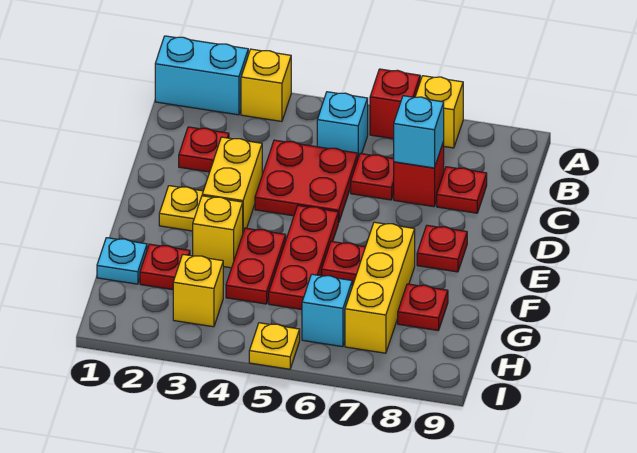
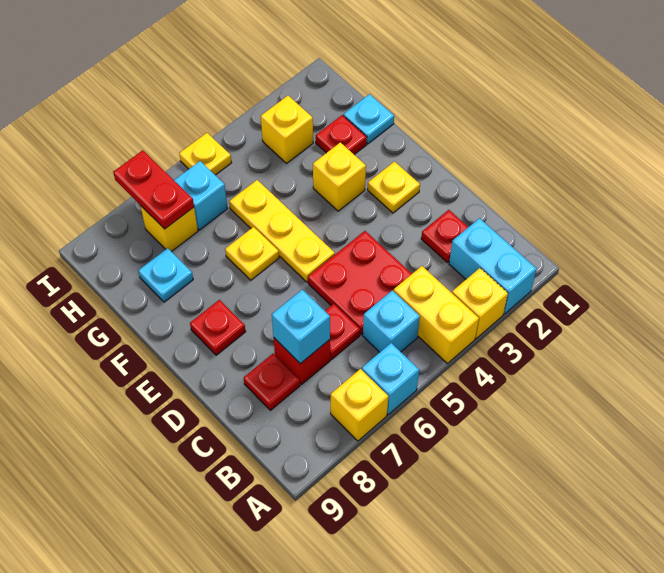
cyan 1x2 brick [155,36,248,115] -> cyan 1x2 brick turned to [449,218,537,314]
red 1x1 brick [370,69,420,139] -> cyan 1x1 brick [362,343,419,415]
yellow 1x2 brick [202,137,262,232] -> yellow 1x2 brick moved to [394,266,479,363]
red 1x3 plate [269,206,338,309] -> yellow 1x3 plate [229,180,335,282]
red 1x2 plate [226,228,286,304] -> red 1x2 plate moved to [113,150,194,229]
red 1x1 plate [321,241,365,286] -> yellow 1x1 plate [225,227,279,280]
yellow 1x3 brick [345,222,415,353] -> yellow 1x1 brick [140,205,198,252]
red 1x1 plate [398,284,448,330] -> cyan 1x1 plate [138,248,193,302]

